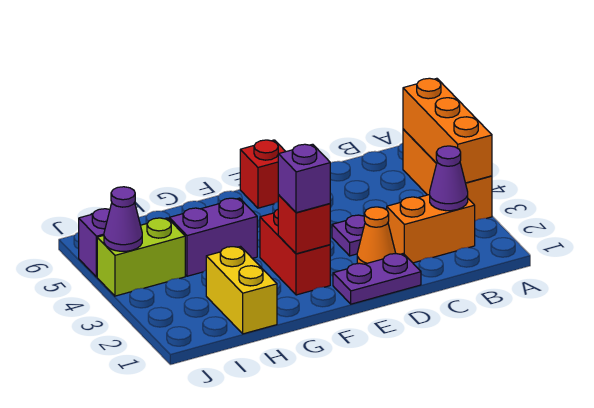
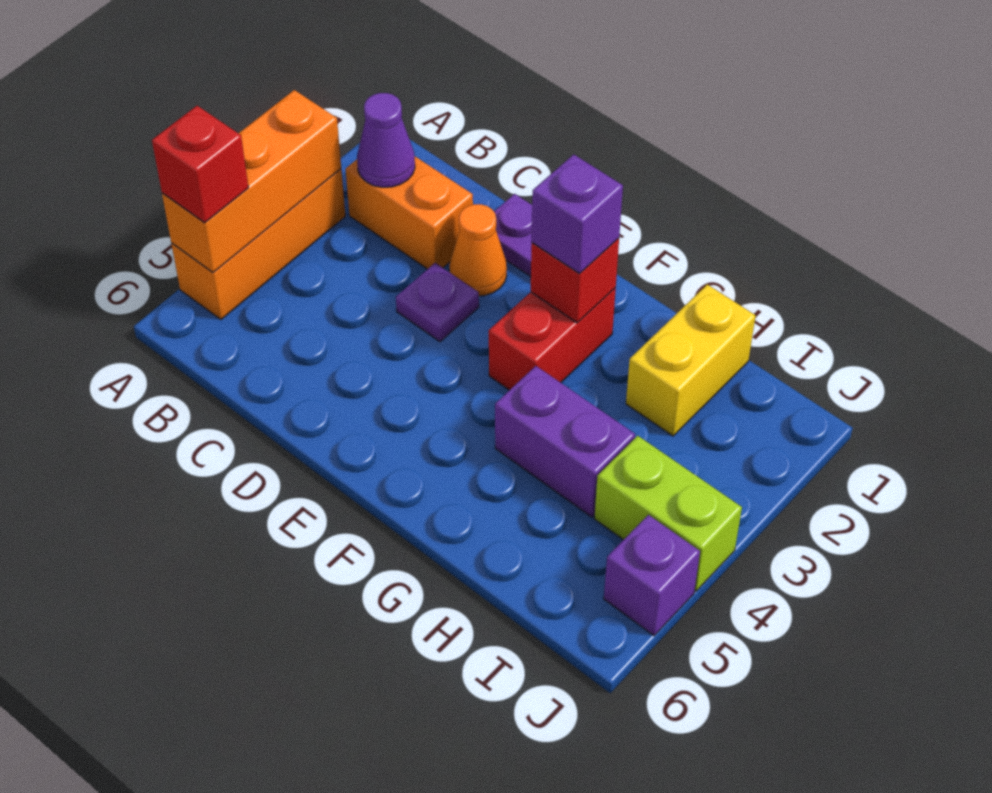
red 1x1 brick [240,140,286,208] -> red 1x1 brick moved to [152,106,248,223]
purple 1x1 cone [104,187,142,251] -> none

